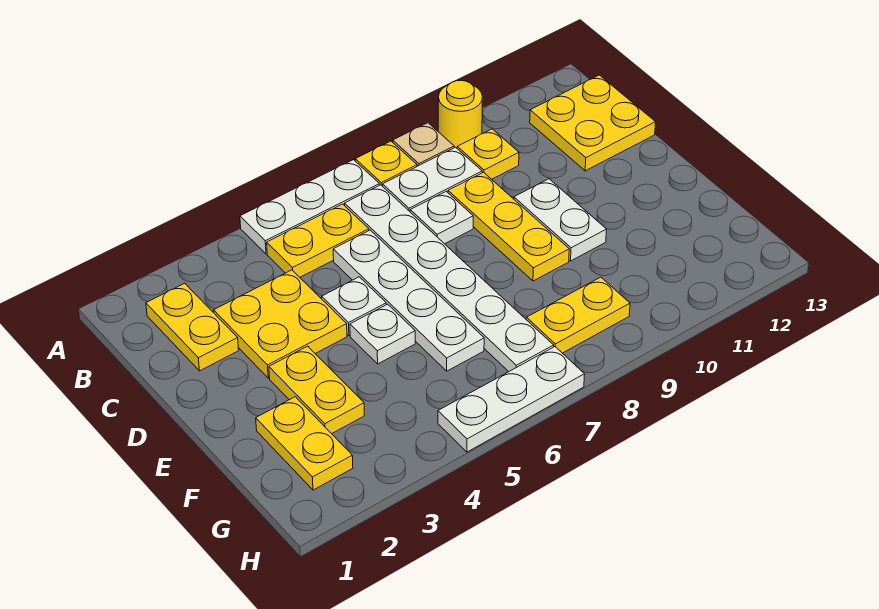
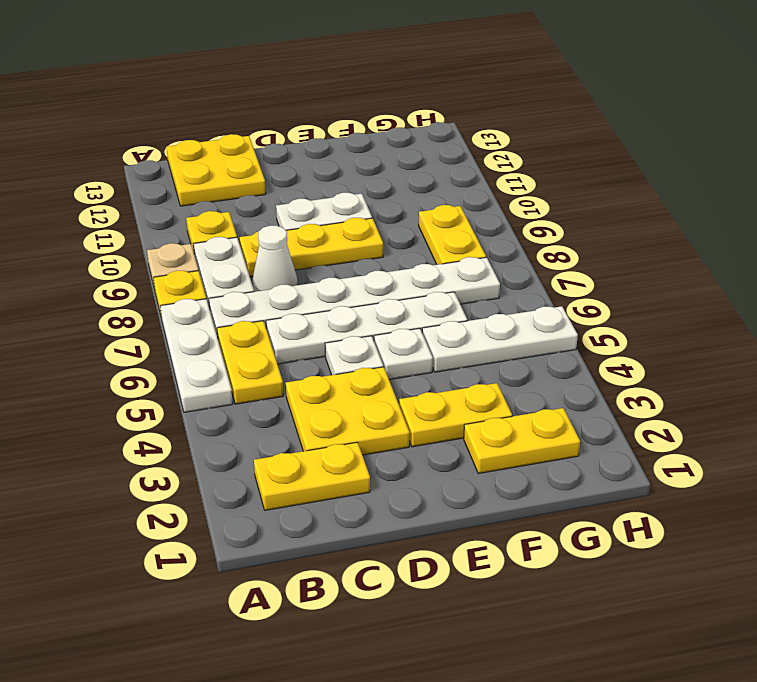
yellow 1x1 round brick [438,80,482,148] -> none
white 1x1 plate [410,191,473,244] -> white 1x1 cone [252,226,298,292]
white 1x3 plate [438,347,585,452] -> white 1x3 plate turned to [422,306,578,372]

